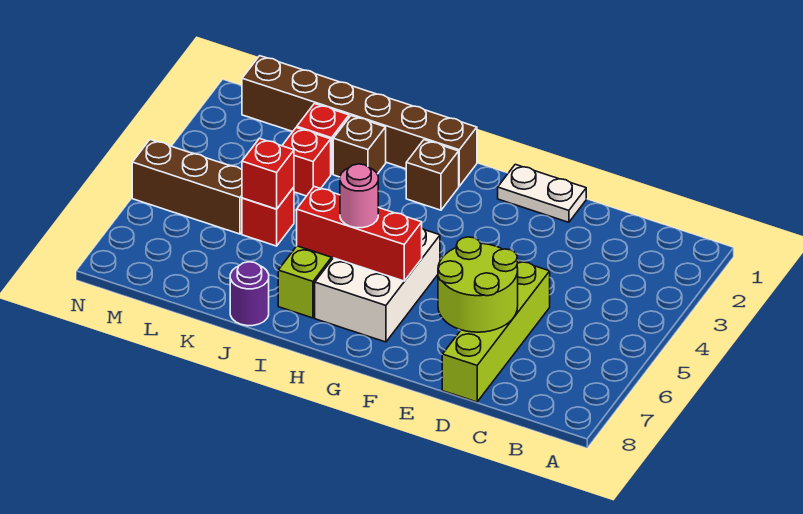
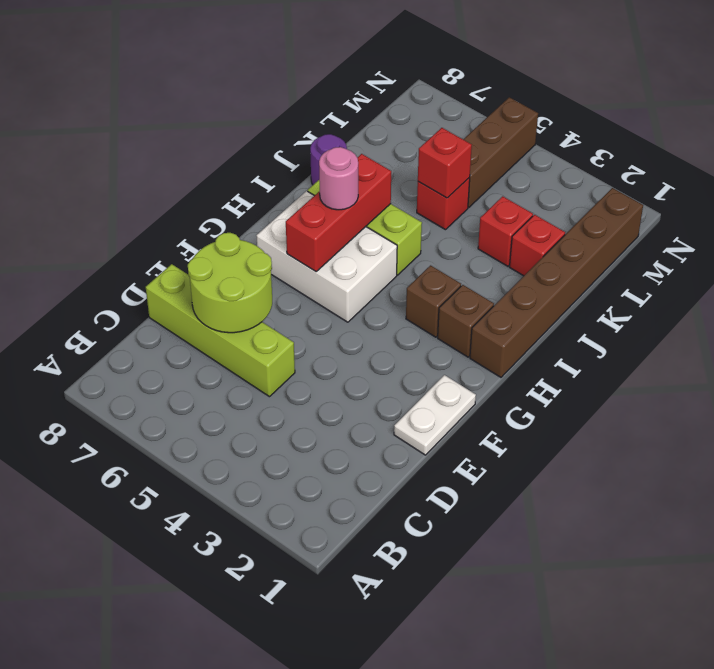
brown 1x1 brick [333,116,386,177] -> brown 1x1 brick moved to [406,265,461,337]

